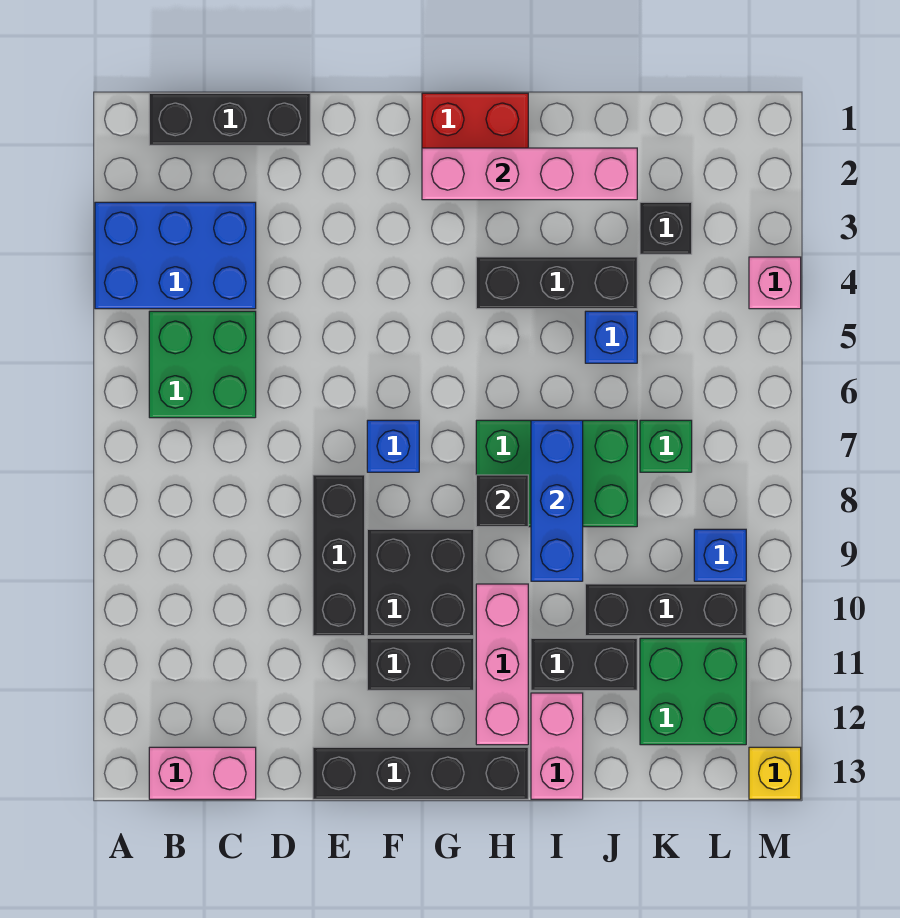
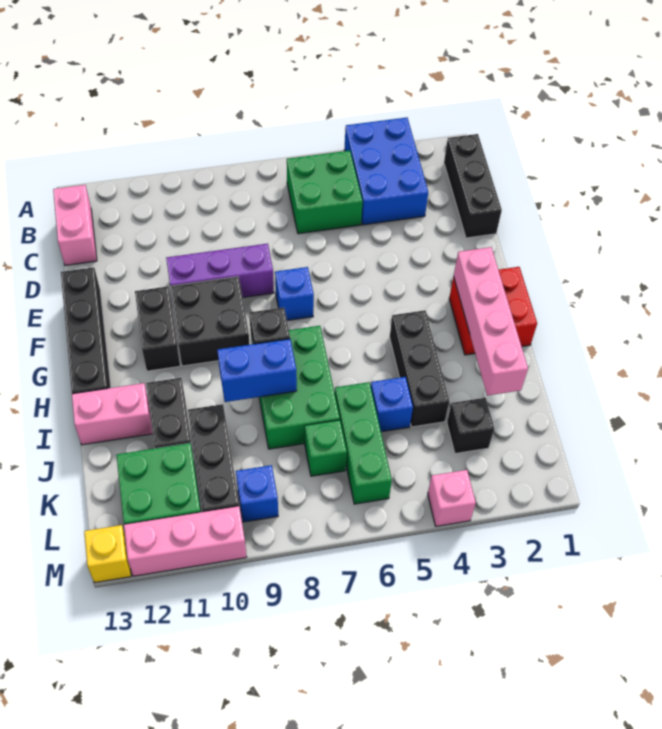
black 1x3 brick [313,475,365,636] -> purple 1x3 brick [166,244,274,298]
pink 1x3 brick [476,584,528,745] -> pink 1x3 brick moved to [124,506,247,576]
blue 1x3 brick [531,420,583,581] -> blue 1x2 brick [217,339,297,402]
none -> green 1x3 brick [335,382,392,504]

